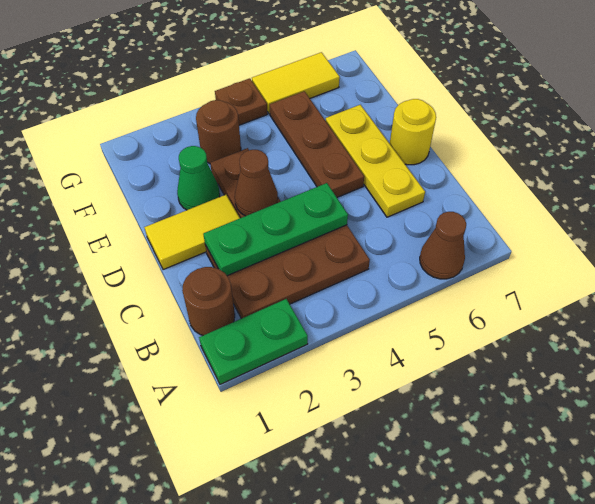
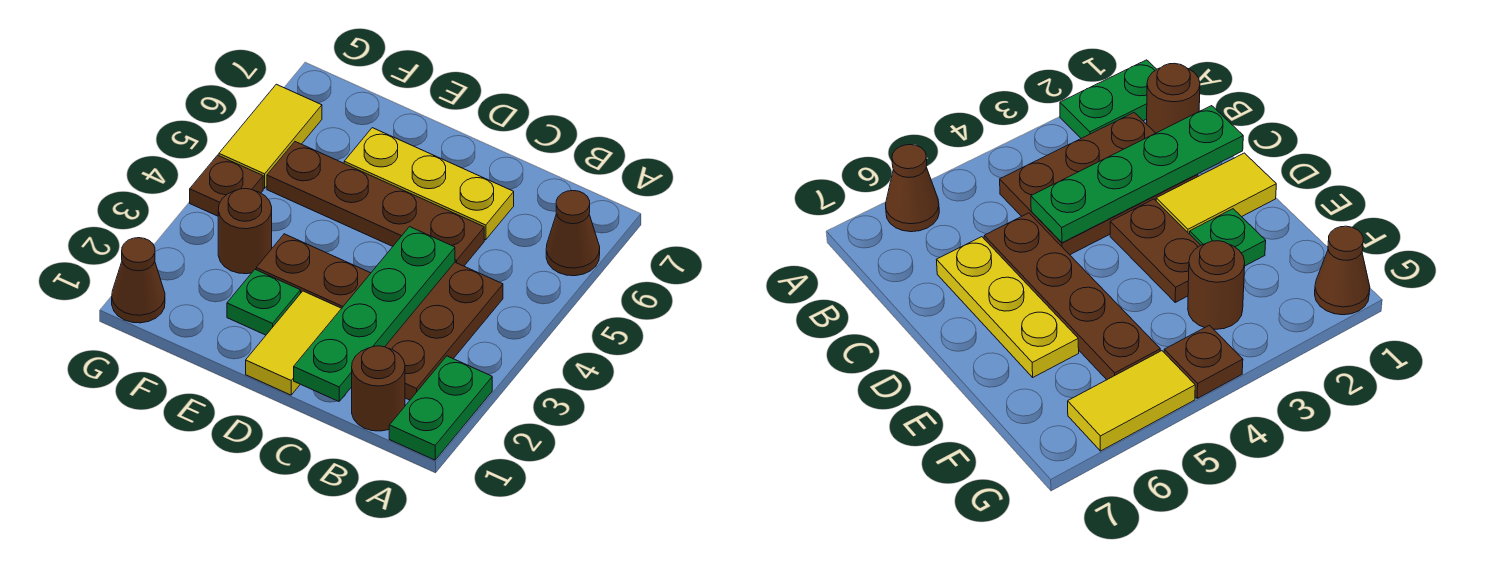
green 1x3 plate [203,183,348,276] -> green 1x4 plate [294,227,455,401]
brown 1x1 cone [235,150,278,216] -> brown 1x1 cone moved to [112,238,165,323]
brown 1x3 plate [270,91,364,197] -> brown 1x4 plate [267,142,484,266]
yellow 1x1 round brick [390,99,436,165] -> none
green 1x1 cone [177,146,220,210] -> green 1x1 plate [227,270,301,335]

